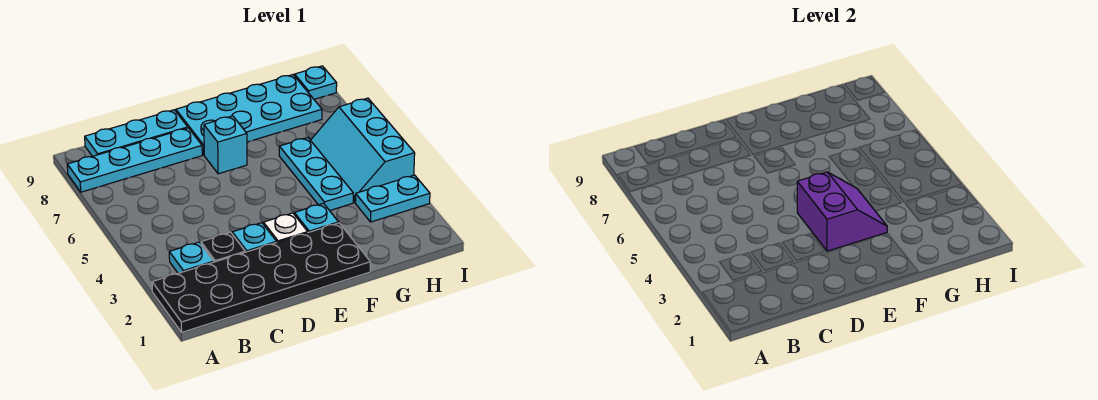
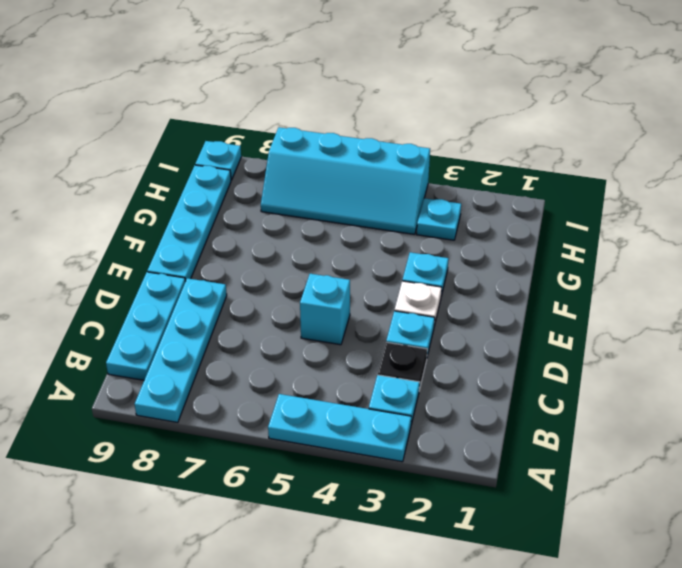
black 2x6 plate [152,223,370,332] -> none
purple 2x2 slope [797,172,887,251] -> none
cyan 1x1 brick [204,116,247,174] -> cyan 1x1 brick moved to [300,274,350,345]
cyan 2x4 plate [176,75,322,155] -> cyan 1x4 plate [147,165,231,281]
cyan 1x3 plate [279,138,353,211] -> cyan 1x3 plate moved to [268,394,411,462]
cyan 1x2 plate [355,175,430,222] -> cyan 1x1 plate [417,198,461,240]
cyan 2x3 slope [311,98,415,202] -> cyan 2x4 slope [261,127,430,234]

